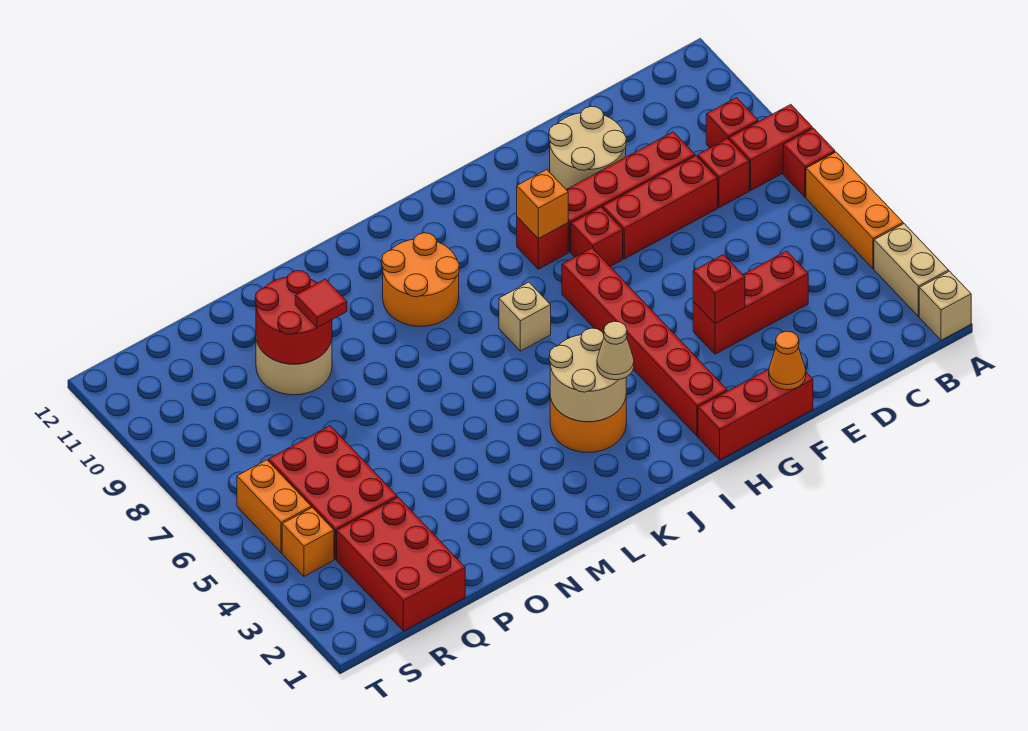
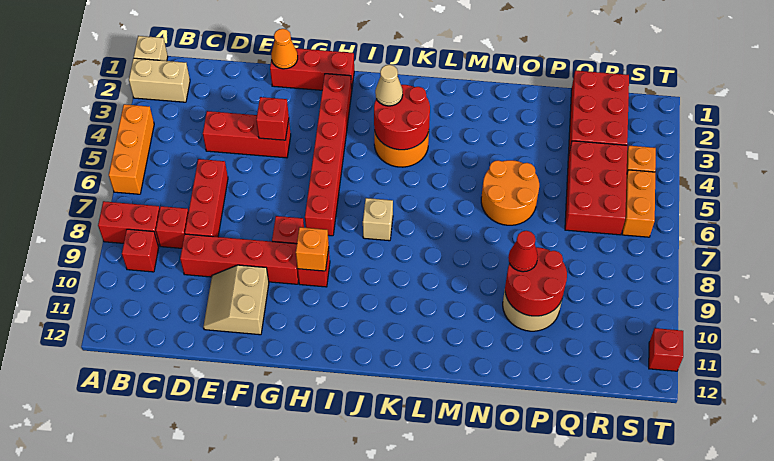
tan 1x2 brick [874,224,949,316] -> tan 1x2 brick turned to [129,58,190,102]
red 1x1 brick [783,128,835,197] -> red 1x1 brick moved to [649,328,683,371]
red 1x3 brick [603,156,718,259] -> red 1x3 brick turned to [185,159,228,237]
tan 2x2 round brick [549,106,626,189] -> tan 2x2 slope [203,265,269,335]
tan 2x2 round brick [549,328,626,422] -> red 2x2 round brick [374,85,430,150]
orange 2x2 round brick [382,233,459,326] -> orange 2x2 round brick moved to [481,160,539,225]
red 1x1 tile [295,279,347,328] -> red 1x1 cone [508,231,538,272]

